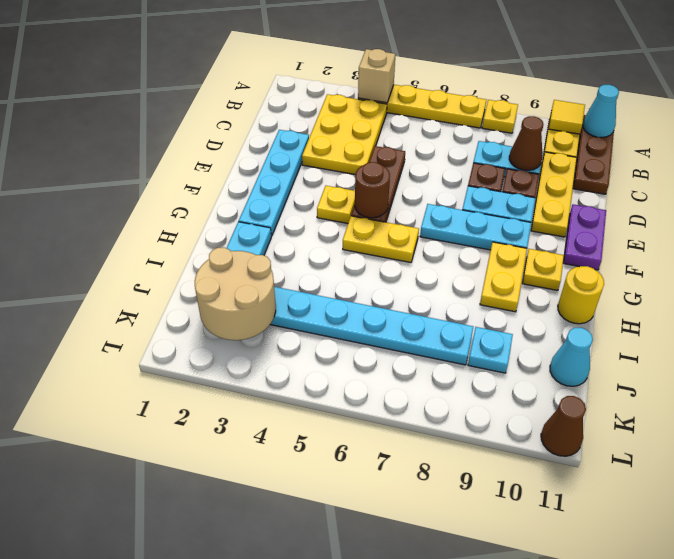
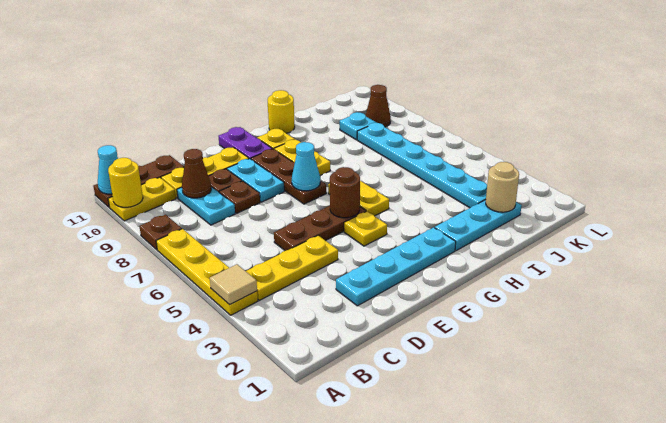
tan 1x1 brick [358,49,395,103] -> tan 1x1 tile [210,264,257,305]
yellow 1x1 plate [482,100,518,133] -> brown 1x1 plate [139,215,182,250]
yellow 1x1 tile [549,100,585,134] -> yellow 1x1 round brick [108,158,143,207]
yellow 2x3 plate [302,94,387,175] -> yellow 1x3 plate [246,236,338,300]
purple 1x2 plate [563,204,606,270] -> purple 1x2 plate turned to [218,127,272,159]
cyan 1x3 plate [420,204,531,250] -> brown 1x3 plate [251,149,326,204]
yellow 1x2 plate [480,242,527,312] -> yellow 1x2 plate turned to [274,140,330,175]
tan 2x2 round brick [195,247,276,340] -> tan 1x1 round brick [486,162,519,212]
cyan 1x1 cone [550,328,593,386] -> cyan 1x1 cone moved to [292,142,320,191]
brown 1x1 cone [541,396,586,456] -> brown 1x1 cone moved to [366,85,391,127]

